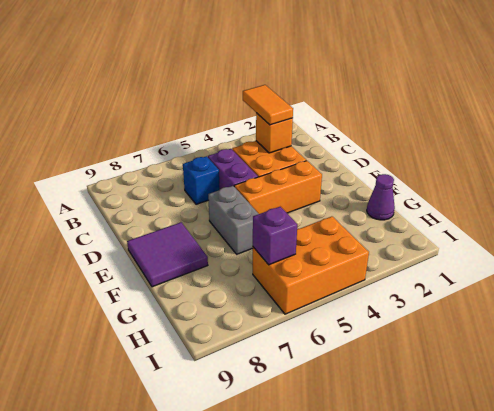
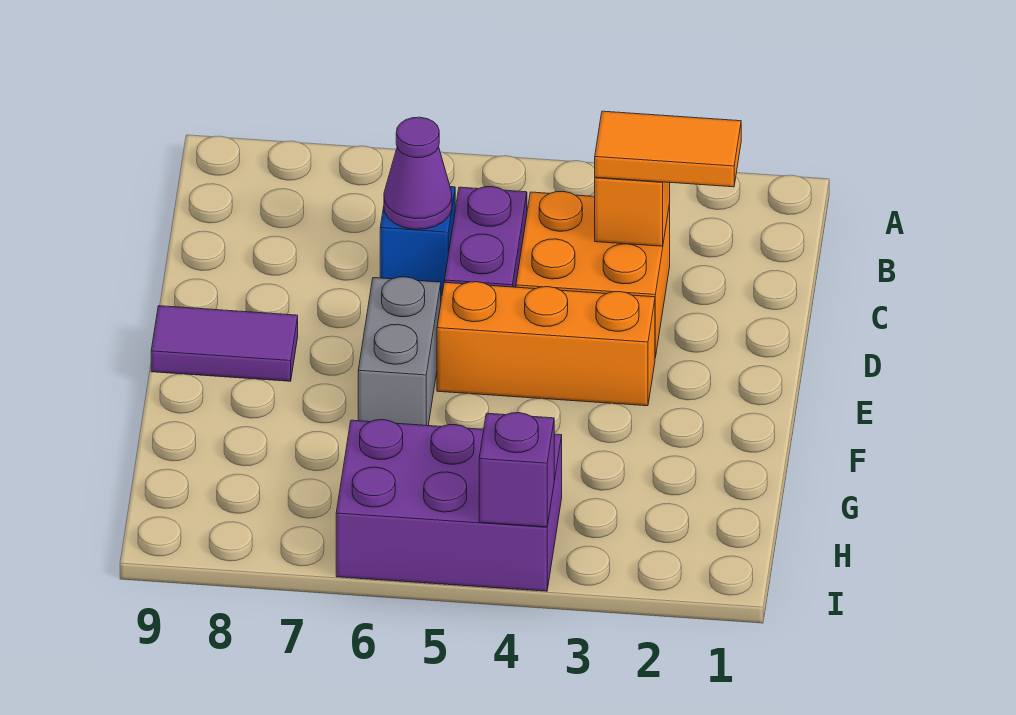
orange 1x2 tile [243,85,293,125] -> orange 1x2 tile turned to [595,111,741,187]
purple 2x2 tile [127,222,208,287] -> purple 1x2 tile [151,306,298,381]
purple 1x1 cone [367,174,395,220] -> purple 1x1 cone moved to [384,117,452,229]
orange 2x3 brick [253,216,369,314] -> purple 2x3 brick [336,420,562,591]
purple 1x1 brick [253,207,297,265] -> purple 1x1 brick moved to [479,413,554,527]

